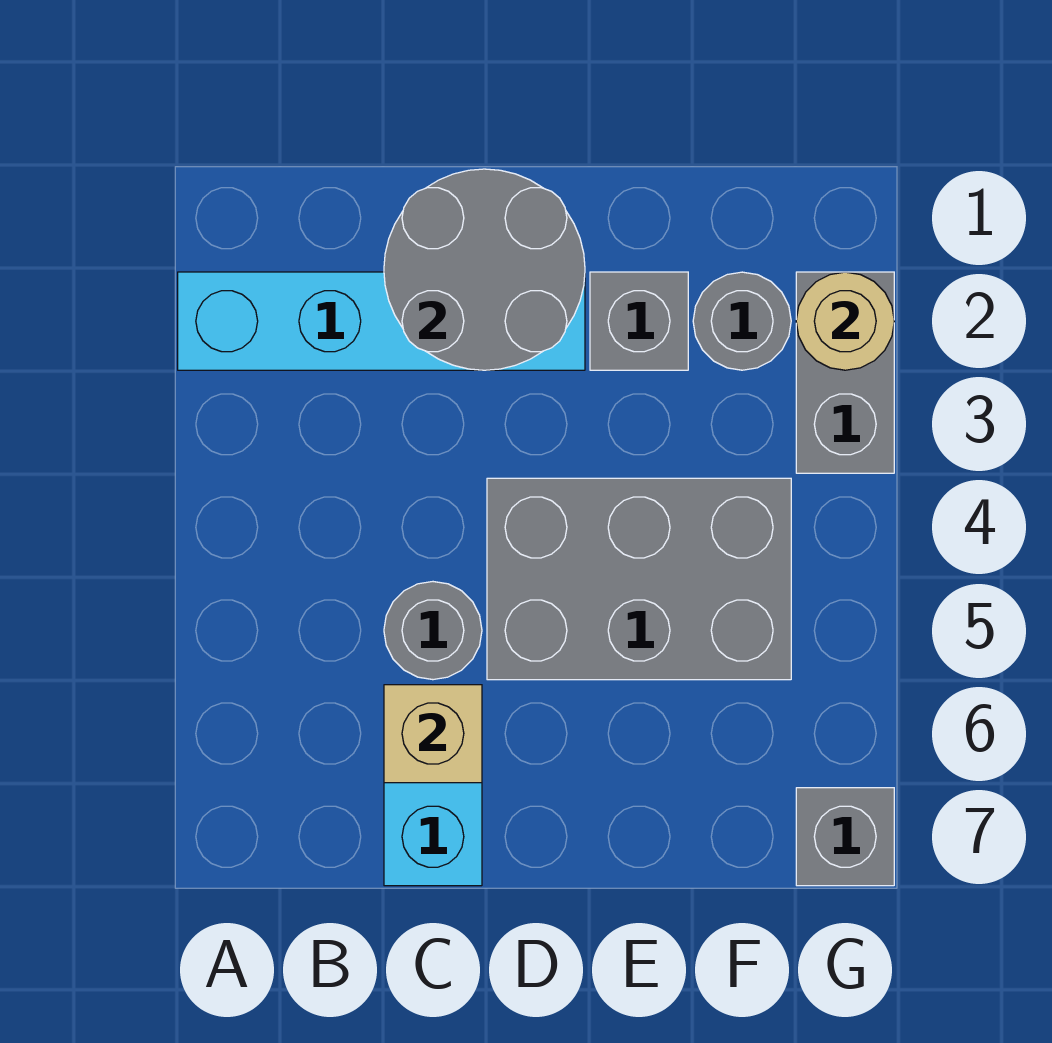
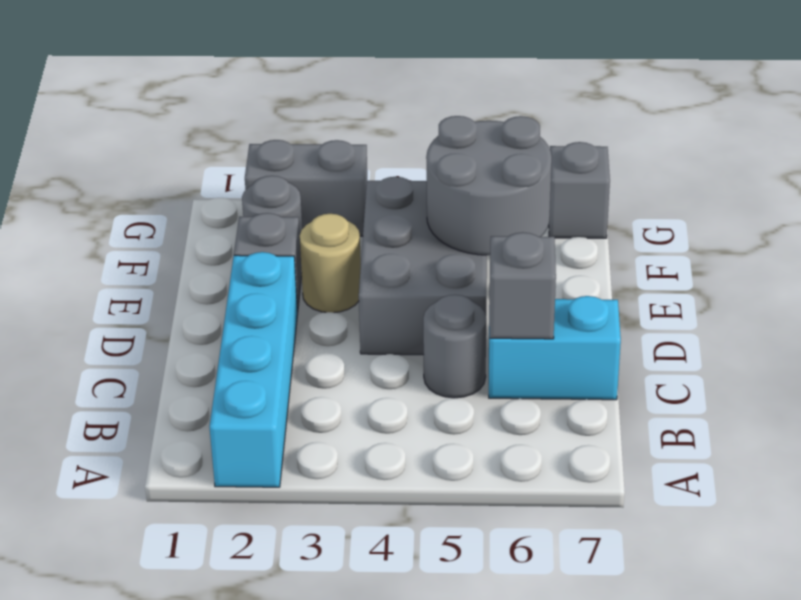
grey 2x2 round brick [384,169,585,370] -> grey 2x2 round brick moved to [426,116,552,255]
tan 1x1 brick [384,685,482,783] -> grey 1x1 brick [490,232,556,339]
tan 1x1 round brick [796,272,894,370] -> tan 1x1 round brick moved to [300,214,361,313]

